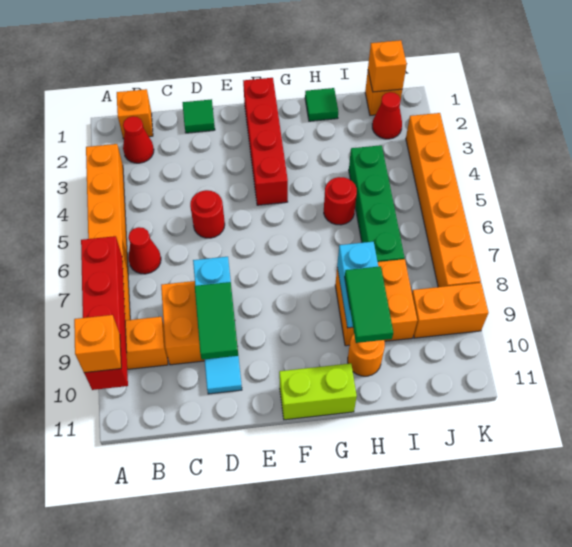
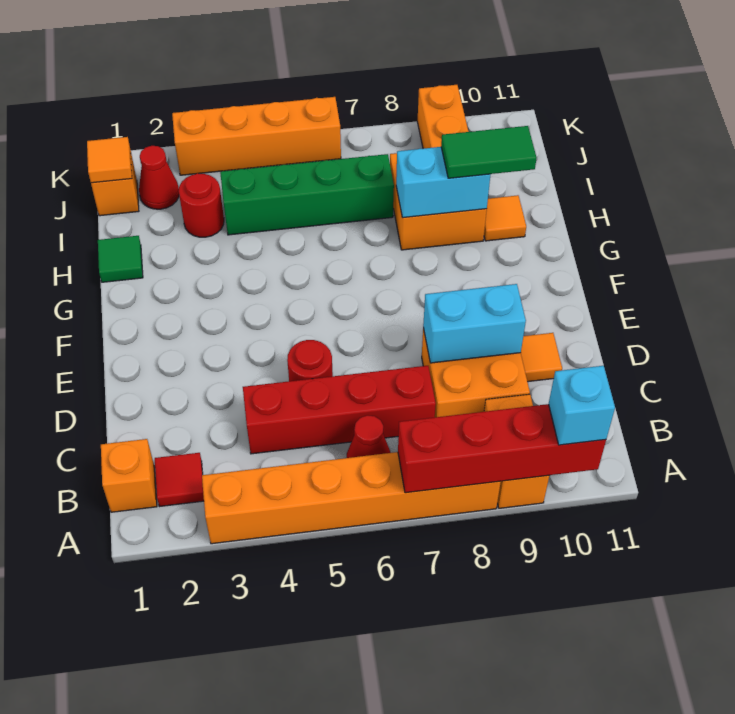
orange 1x1 brick [74,315,121,373] -> cyan 1x1 brick [549,366,615,445]
red 1x1 cone [123,116,154,163] -> red 1x1 tile [155,453,204,507]
green 1x1 tile [183,99,215,133] -> none
green 1x2 tile [195,282,238,360] -> none
cyan 1x1 tile [205,356,242,394] -> orange 1x1 tile [521,333,562,382]
red 1x4 brick [243,78,288,205] -> red 1x4 brick moved to [243,366,436,454]
lime 1x2 brick [279,363,357,420] -> none
red 1x1 round brick [324,177,357,225] -> red 1x1 round brick moved to [179,173,224,237]
orange 1x1 round brick [348,334,385,376] -> orange 1x1 tile [484,195,526,241]
orange 1x1 brick [368,40,407,92] -> orange 1x1 tile [87,137,132,183]
orange 1x6 brick [406,113,481,287] -> orange 1x4 brick [172,97,341,175]

